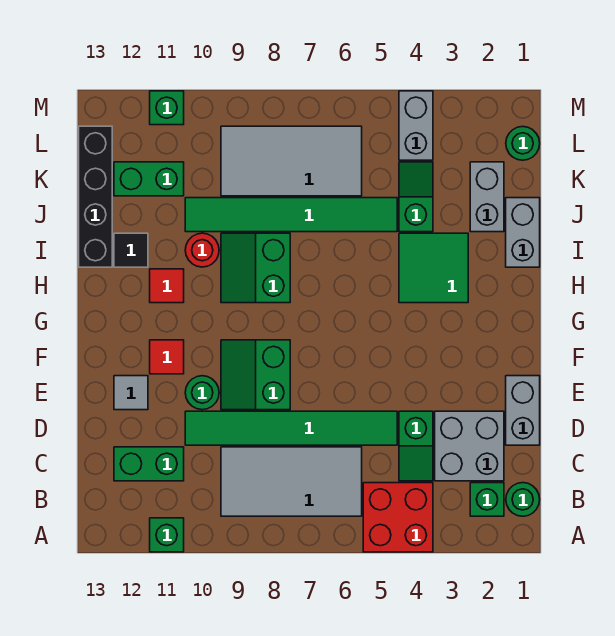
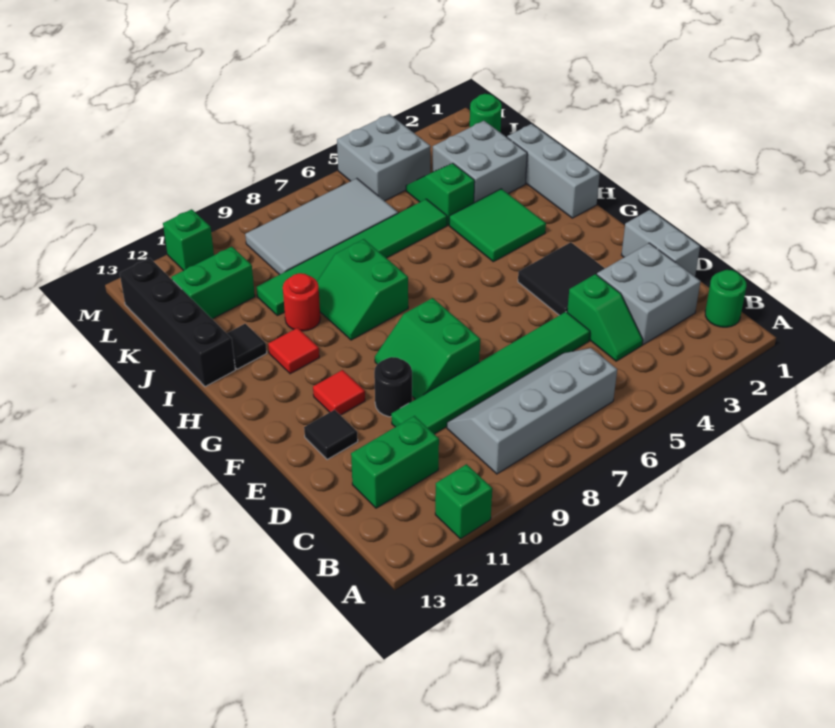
red 2x2 brick [363,483,433,552] -> none
green 1x1 brick [470,483,504,516] -> none
grey 2x4 tile [221,447,362,516] -> grey 2x4 slope [447,348,617,474]
none -> black 2x2 tile [518,242,605,315]
green 1x1 round brick [185,376,219,410] -> black 1x1 round brick [374,357,412,417]
grey 1x1 tile [114,376,148,410] -> black 1x1 tile [304,410,358,459]
grey 1x2 brick [506,198,540,267] -> grey 1x3 brick [507,124,600,218]
grey 1x2 brick [470,162,504,232] -> grey 2x2 brick [433,121,527,203]
grey 1x2 brick [399,91,433,160] -> grey 2x2 brick [337,114,431,201]

